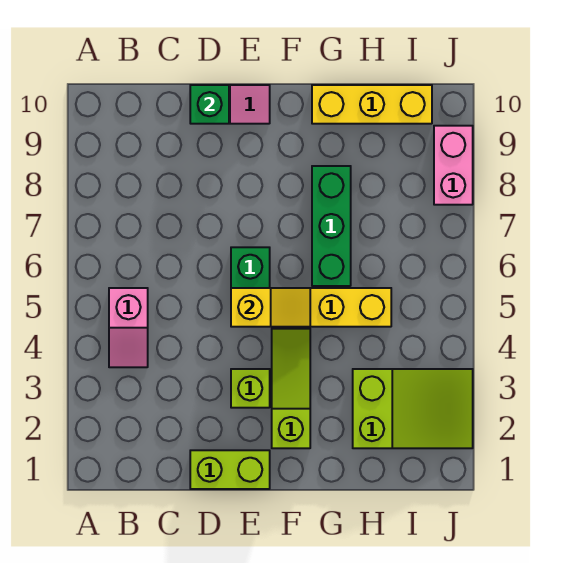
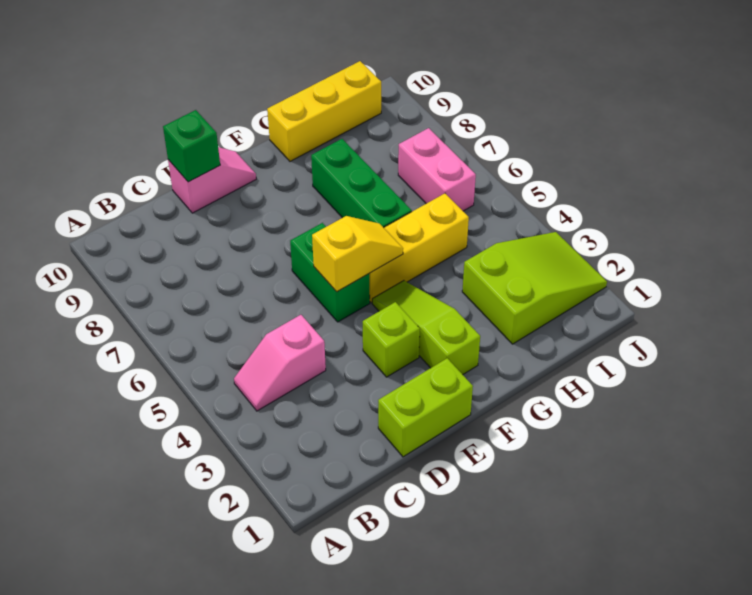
pink 1x2 slope [109,288,148,367] -> pink 1x2 slope turned to [234,315,326,411]
pink 1x2 brick [434,126,473,205] -> pink 1x2 brick moved to [398,128,476,211]

